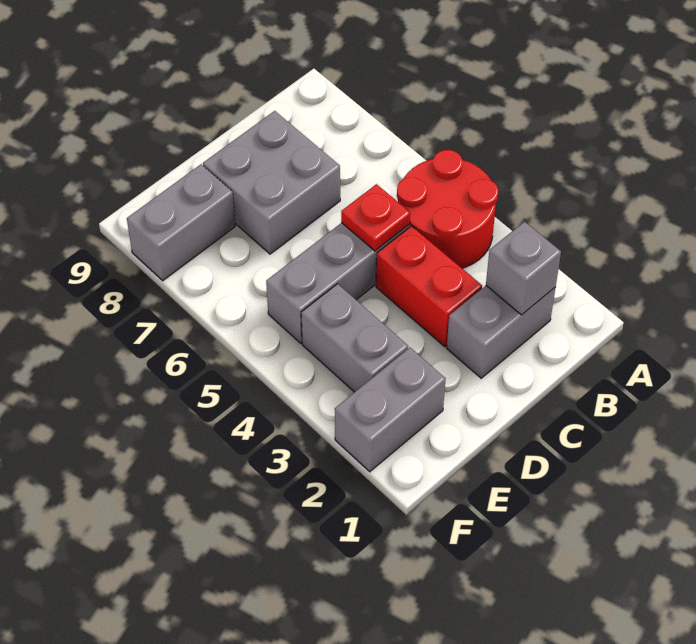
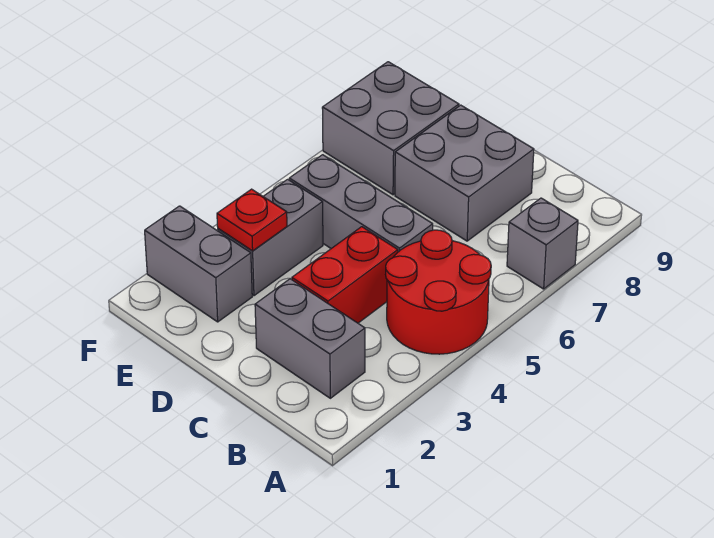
grey 1x1 brick [486,222,561,315] -> grey 1x1 brick moved to [507,198,578,289]
red 1x1 plate [341,184,410,251] -> red 1x1 plate moved to [217,189,287,251]
grey 1x2 brick [127,164,235,281] -> grey 2x2 brick [322,62,459,195]

